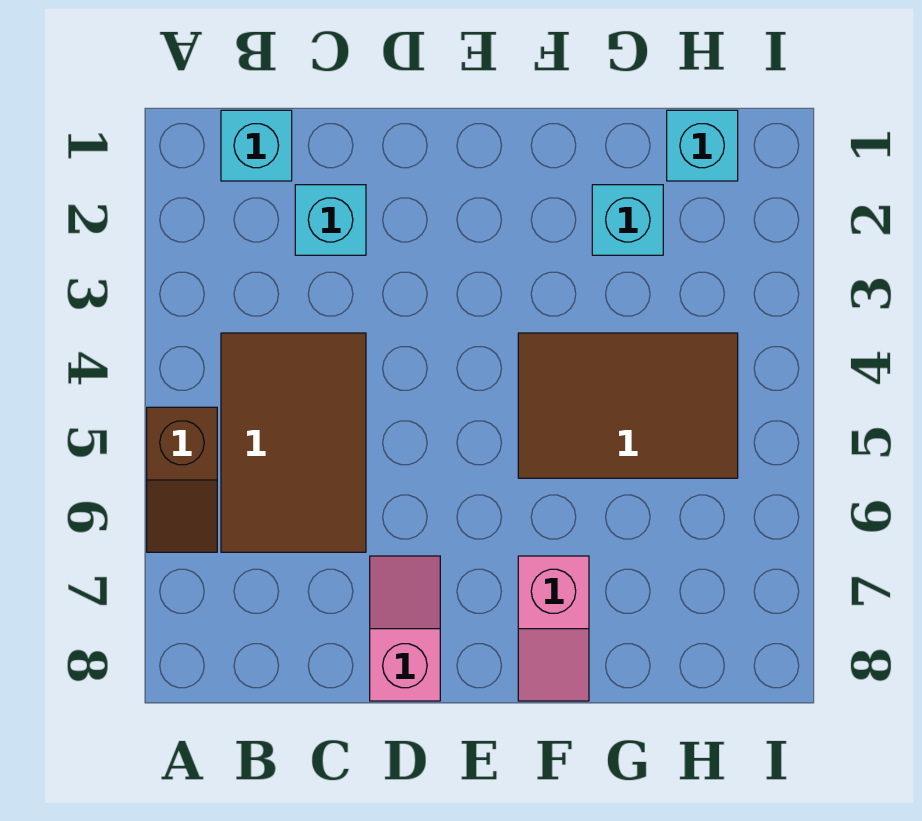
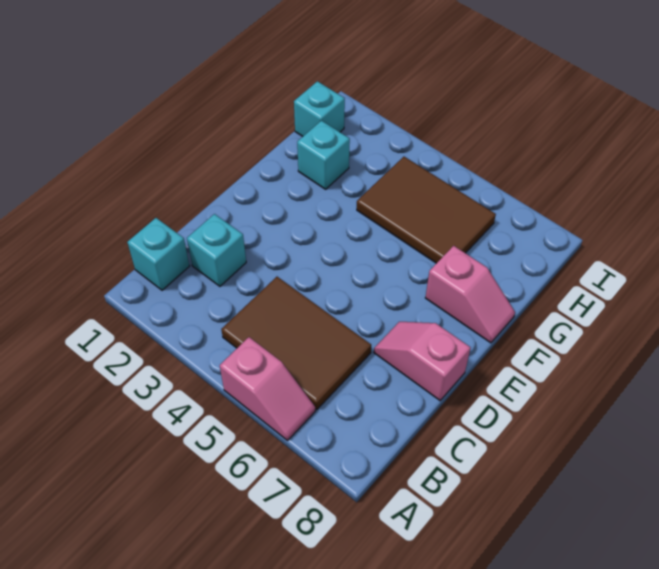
brown 1x2 slope [147,407,217,552] -> pink 1x2 slope [220,337,315,440]
brown 2x3 tile [518,333,738,478] -> brown 2x3 tile turned to [357,157,496,263]

